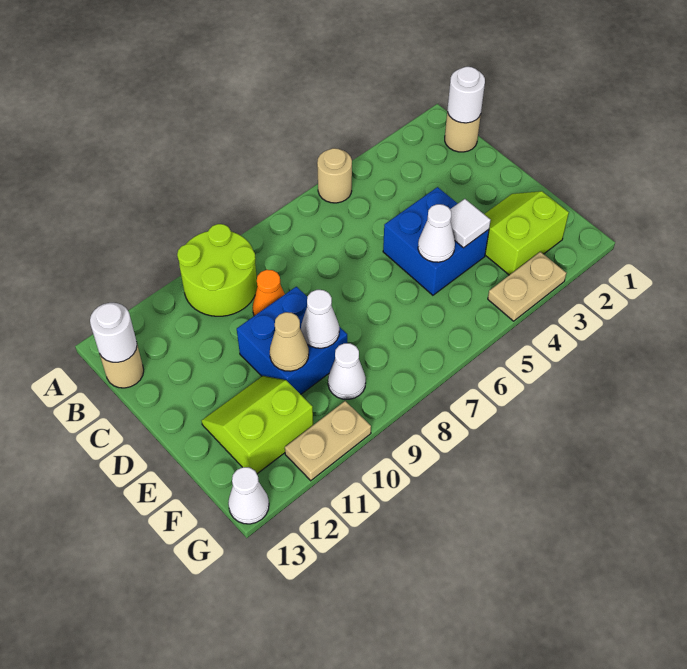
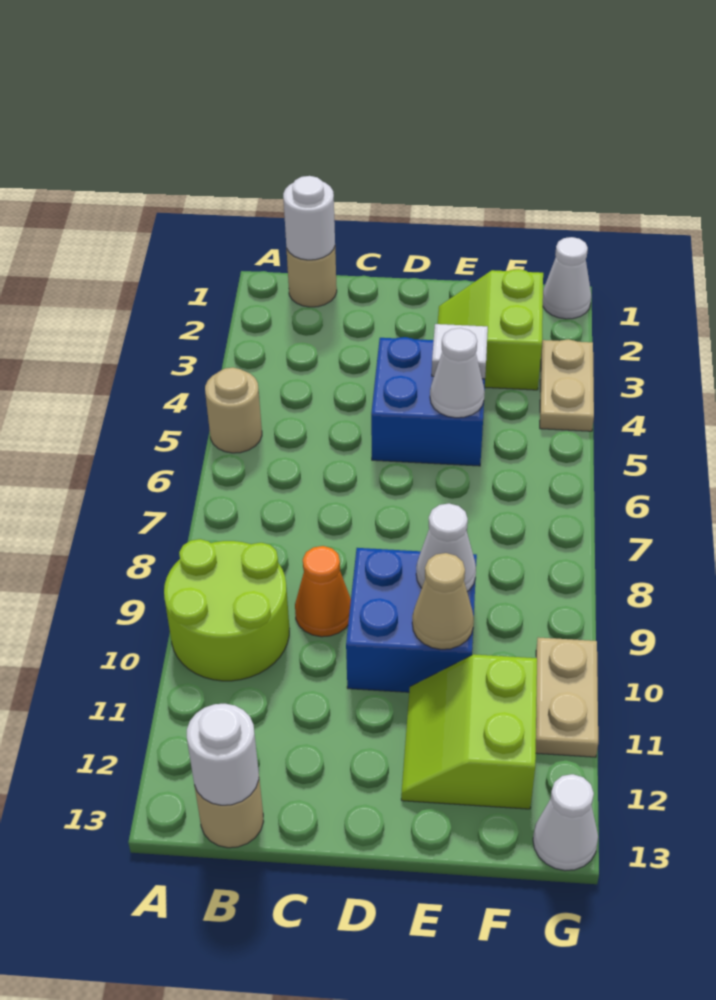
white 1x1 cone [328,343,366,399] -> white 1x1 cone moved to [543,237,591,319]

